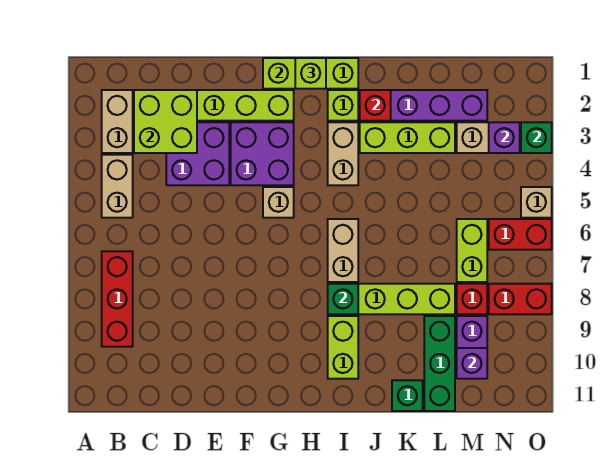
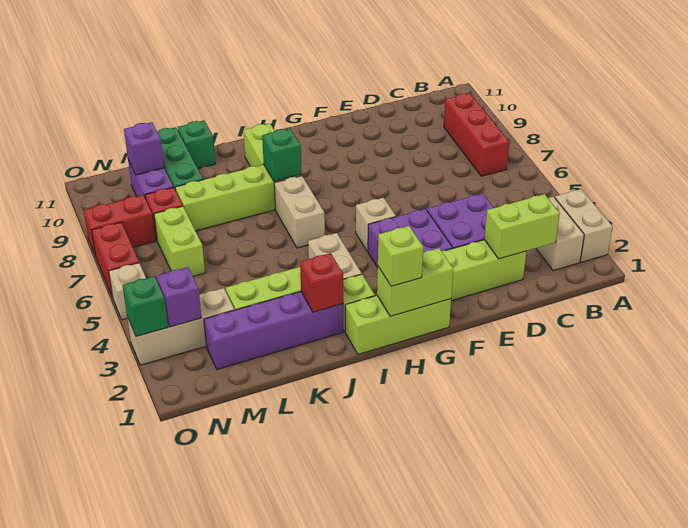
tan 1x2 brick [102,155,133,218] -> tan 1x2 brick moved to [555,189,613,262]
lime 2x2 brick [134,90,197,153] -> lime 1x2 brick [484,194,560,259]
red 1x2 brick [489,219,552,250] -> red 1x2 brick turned to [92,222,139,298]

